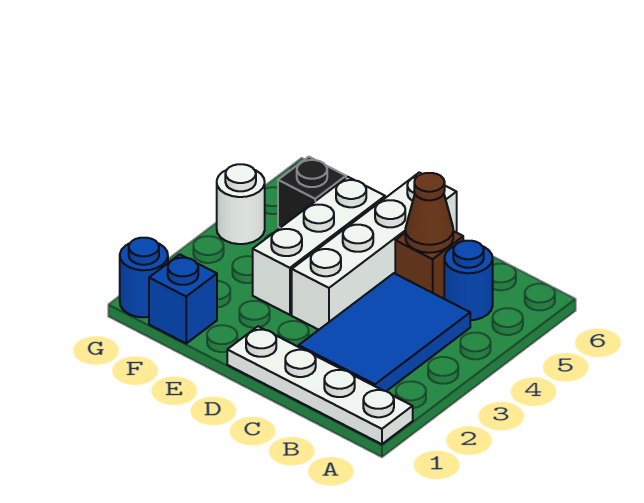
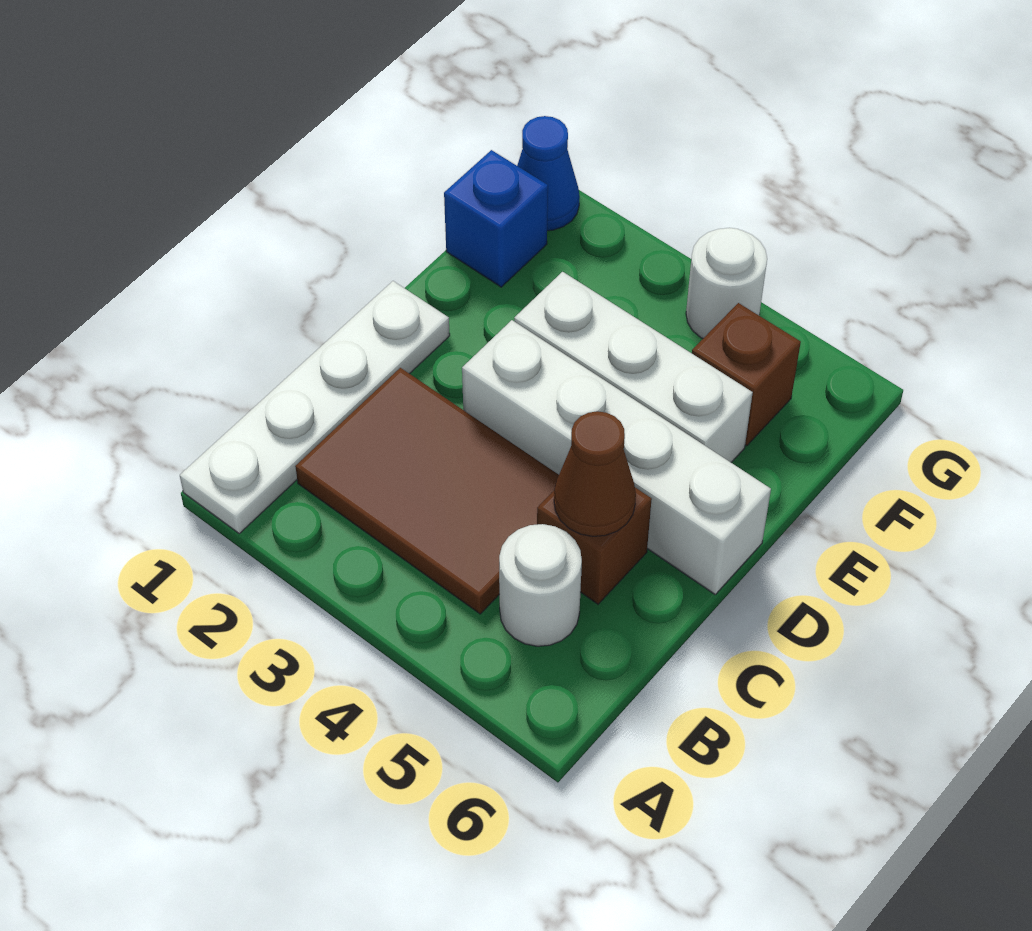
blue 2x3 tile [299,273,470,391] -> brown 2x3 tile [295,368,559,614]
blue 1x1 round brick [444,241,493,320] -> white 1x1 round brick [499,524,582,646]
black 1x1 brick [278,157,346,228] -> brown 1x1 brick [692,303,801,446]
blue 1x1 round brick [120,238,168,317] -> blue 1x1 cone [517,116,580,231]

